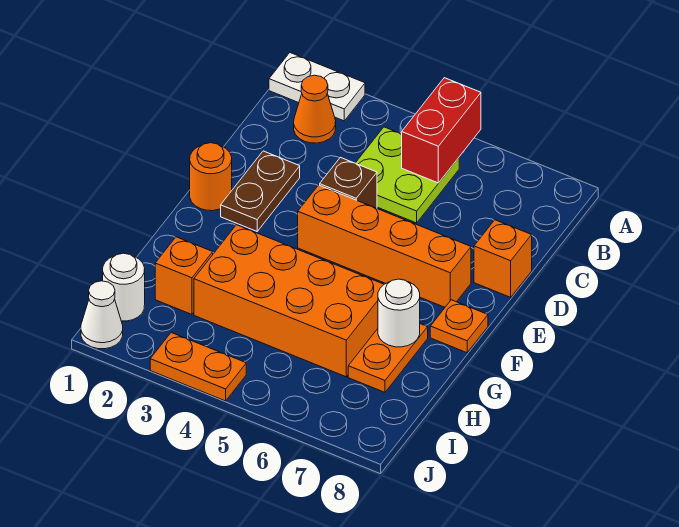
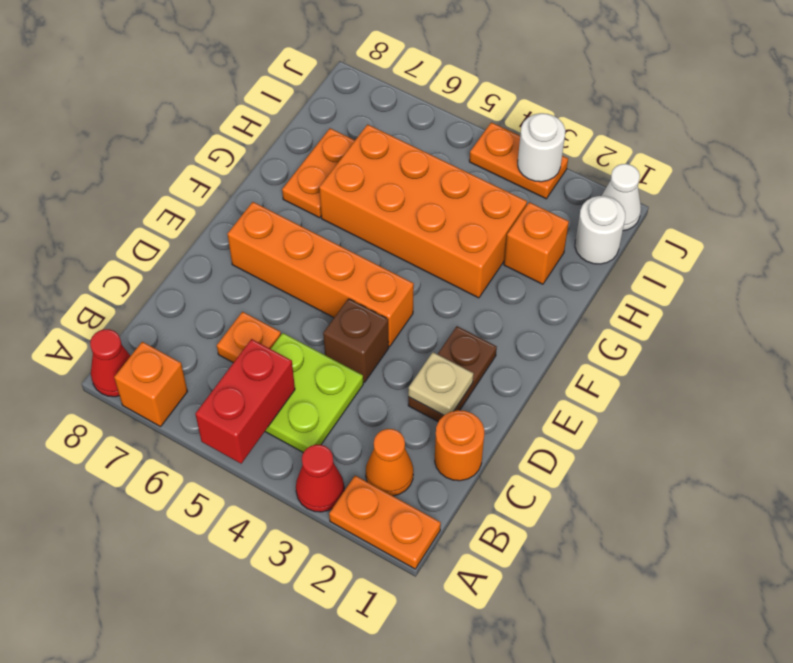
white 1x2 plate [269,53,365,121] -> orange 1x2 plate [329,476,441,569]
none -> red 1x1 cone [296,445,344,512]
none -> red 1x1 cone [90,329,130,397]
none -> tan 1x1 plate [408,352,473,415]
orange 1x1 brick [474,220,532,297] -> orange 1x1 brick moved to [114,342,188,427]
orange 1x1 round brick [190,143,232,211] -> orange 1x1 round brick moved to [435,410,484,481]
orange 1x1 plate [430,300,488,353] -> orange 1x1 plate moved to [217,312,281,363]
white 1x1 round brick [378,279,420,347] -> white 1x1 round brick moved to [518,113,565,182]

